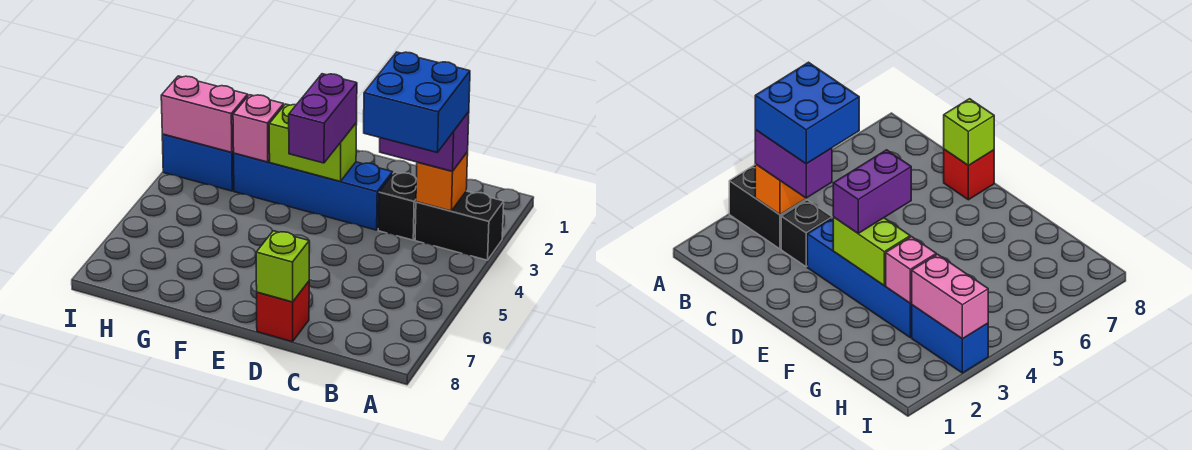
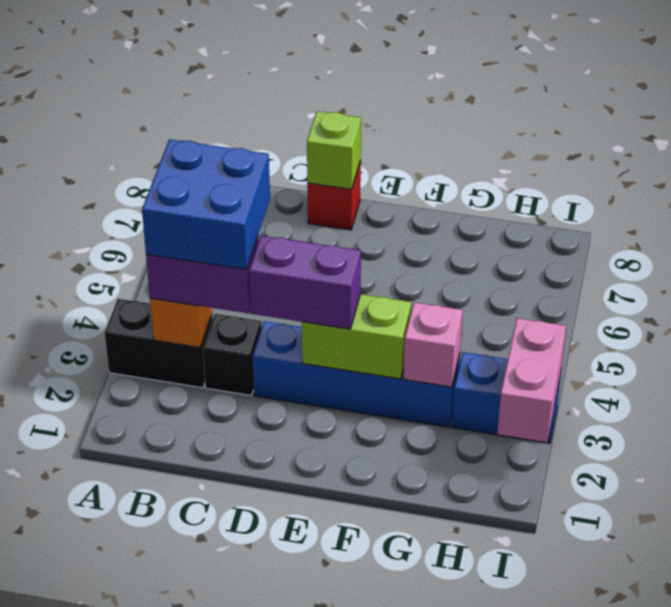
purple 1x2 brick [289,74,357,163] -> purple 1x2 brick turned to [249,236,361,329]
pink 1x2 brick [161,76,248,153] -> pink 1x2 brick turned to [497,318,566,442]

